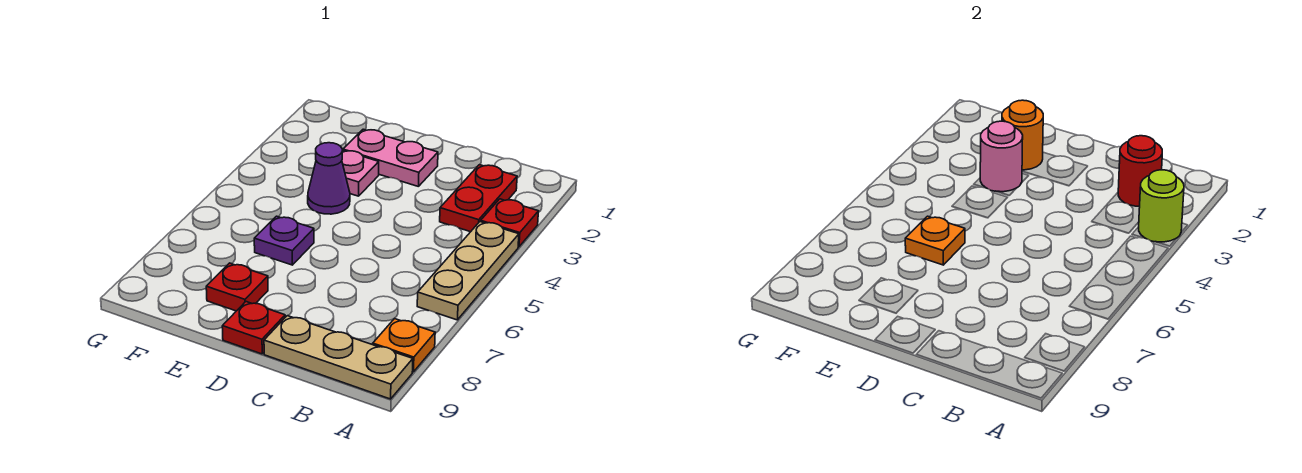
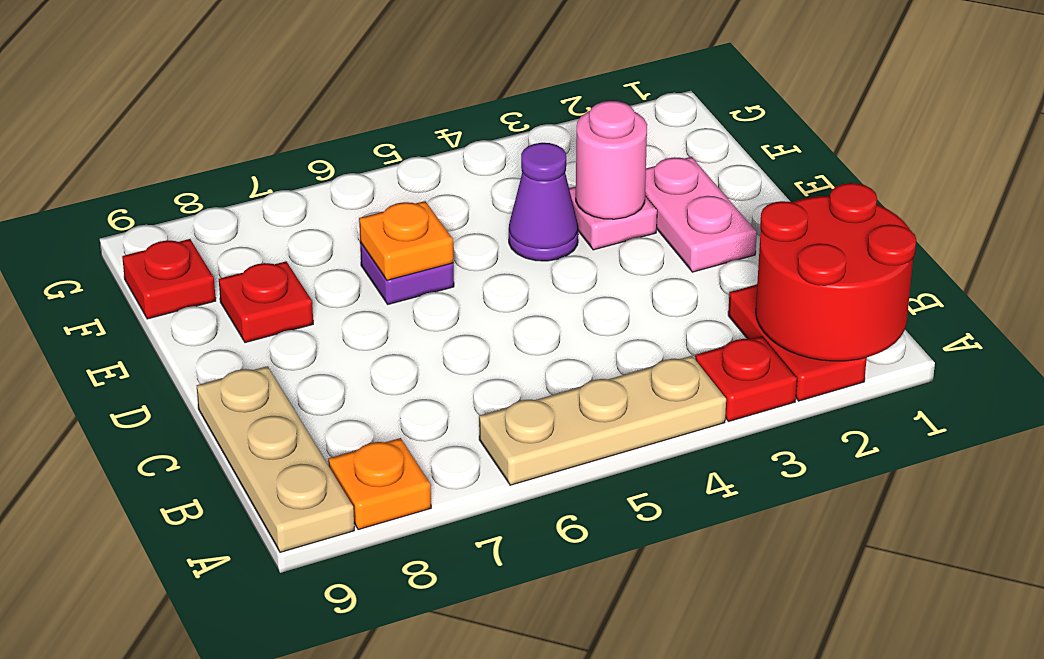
lime 1x1 round brick [1139,170,1184,242] -> none
red 1x2 plate [440,165,517,232] -> red 1x2 plate turned to [728,285,867,401]
red 1x1 round brick [1118,136,1162,206] -> red 2x2 round brick [756,183,916,361]
red 1x1 plate [222,302,285,354] -> red 1x1 plate moved to [122,239,216,319]
orange 1x1 round brick [1002,100,1043,170] -> none

